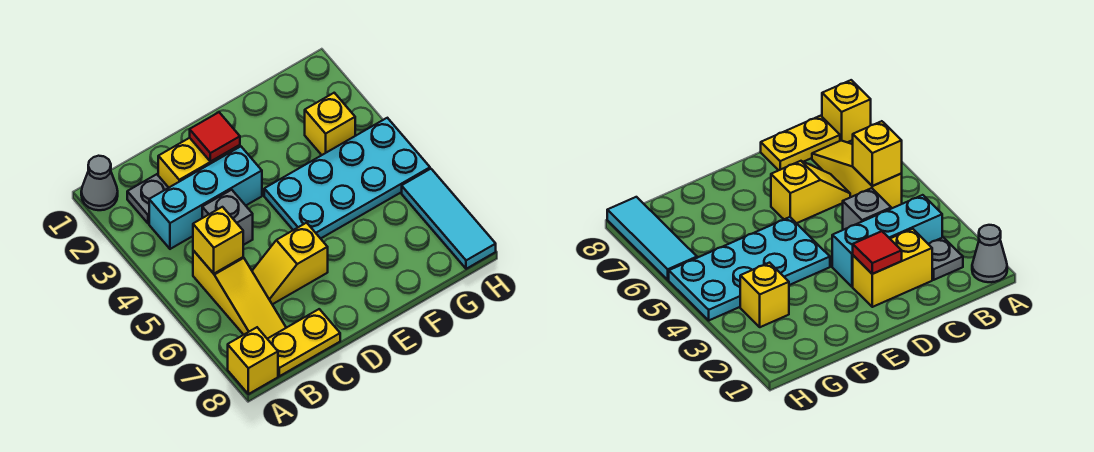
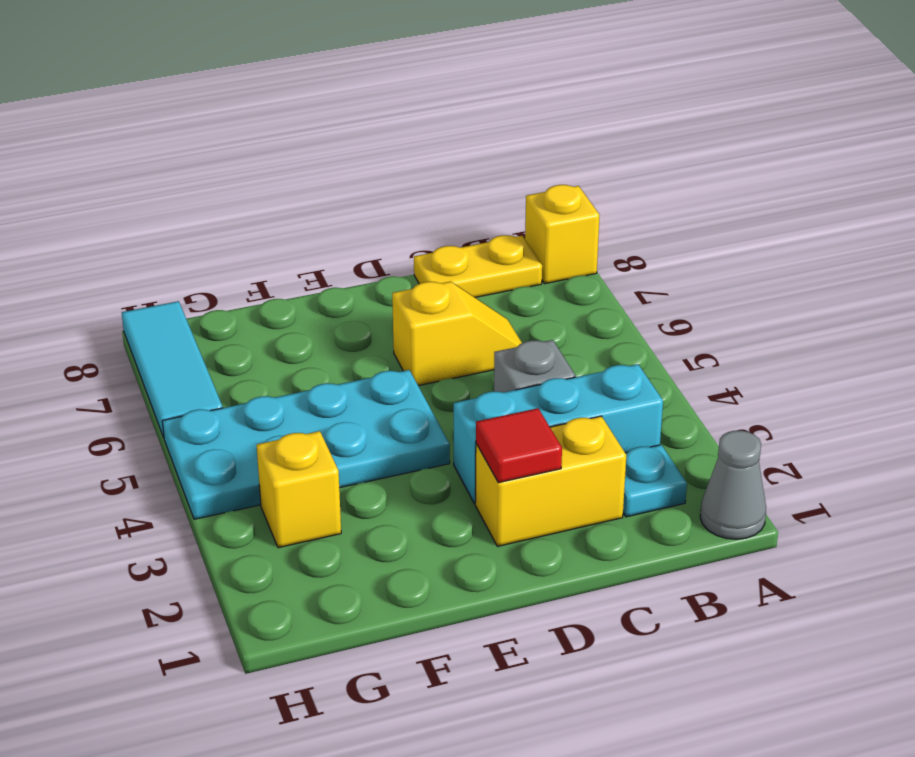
grey 1x1 plate [127,174,168,224] -> cyan 1x1 plate [623,445,687,517]
yellow 1x3 slope [193,250,286,339] -> none
yellow 1x1 brick [193,207,243,274] -> none

